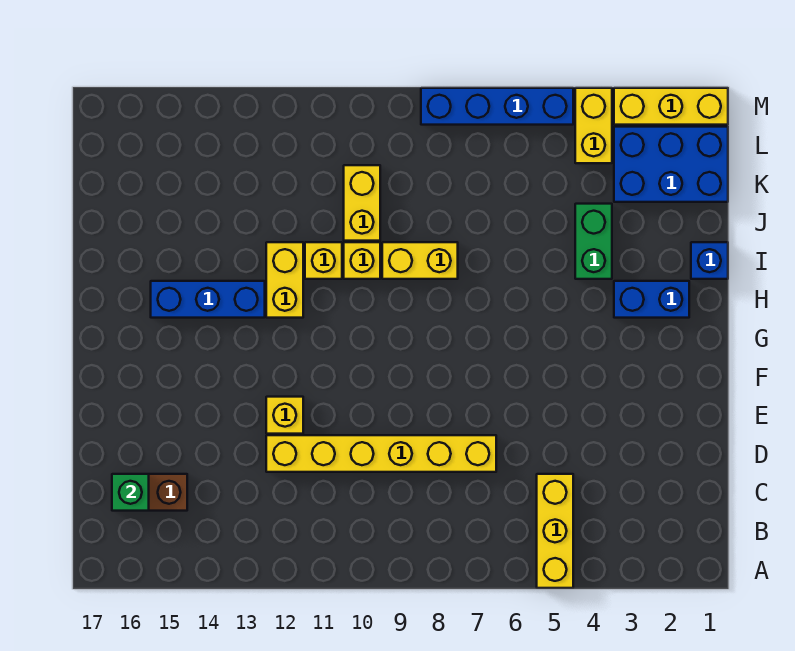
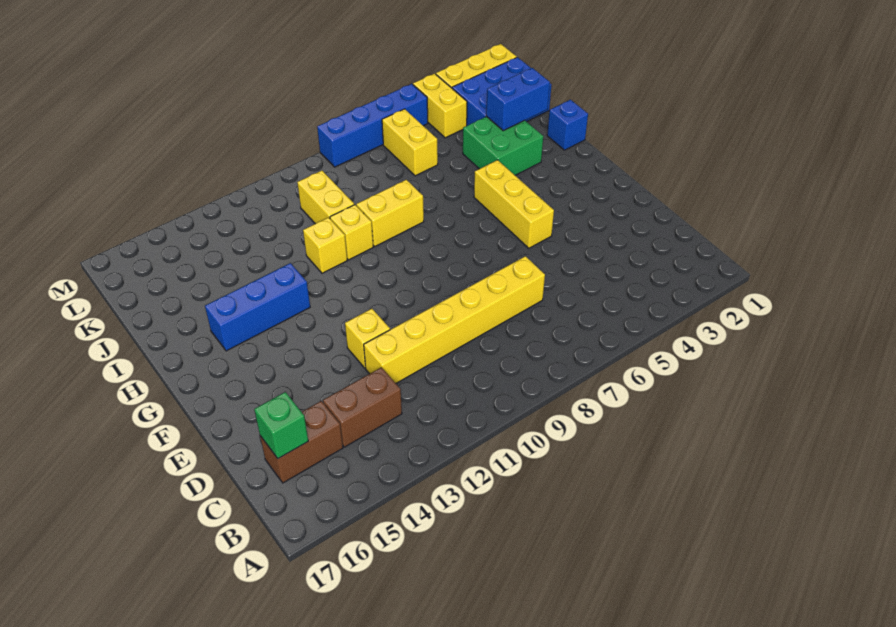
yellow 1x3 brick [537,474,573,588] -> yellow 1x3 brick moved to [474,160,554,248]
none -> brown 1x2 brick [323,367,402,447]
blue 1x2 brick [614,281,689,318] -> blue 1x2 brick moved to [486,68,550,131]
yellow 1x2 brick [266,242,303,318] -> yellow 1x2 brick moved to [382,109,438,176]
green 1x2 brick [575,204,612,279] -> green 2x2 brick [463,116,543,175]

